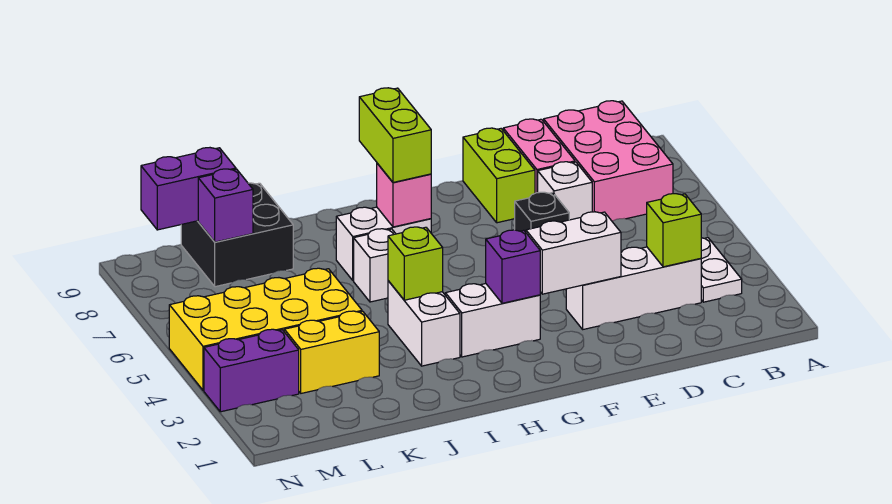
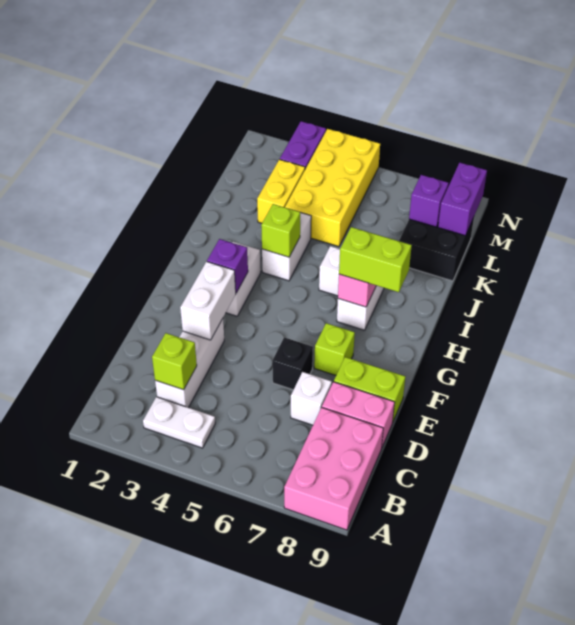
pink 2x3 brick [544,101,673,221] -> pink 2x3 brick turned to [284,407,383,530]
none -> lime 1x1 brick [314,323,355,375]
white 1x2 brick [388,281,460,366] -> white 1x2 brick turned to [262,212,311,281]

